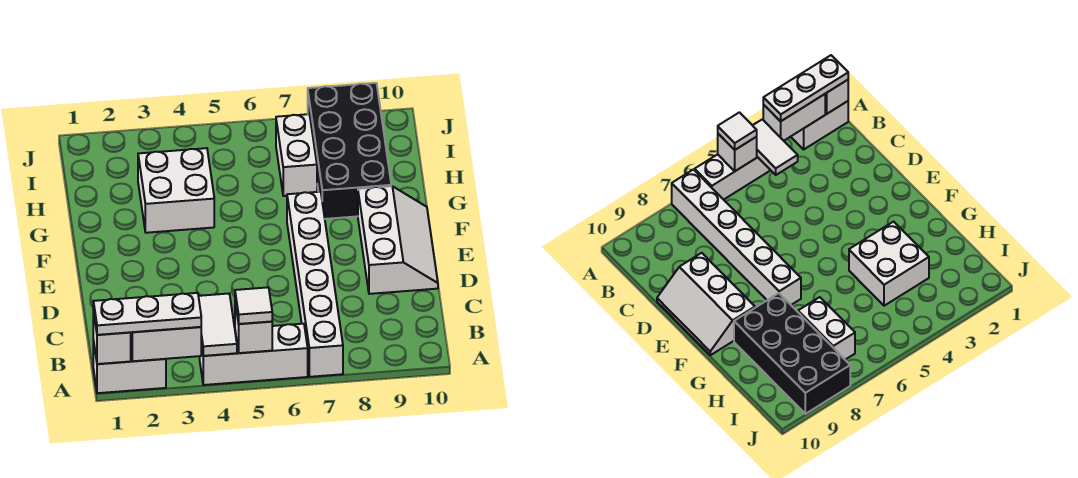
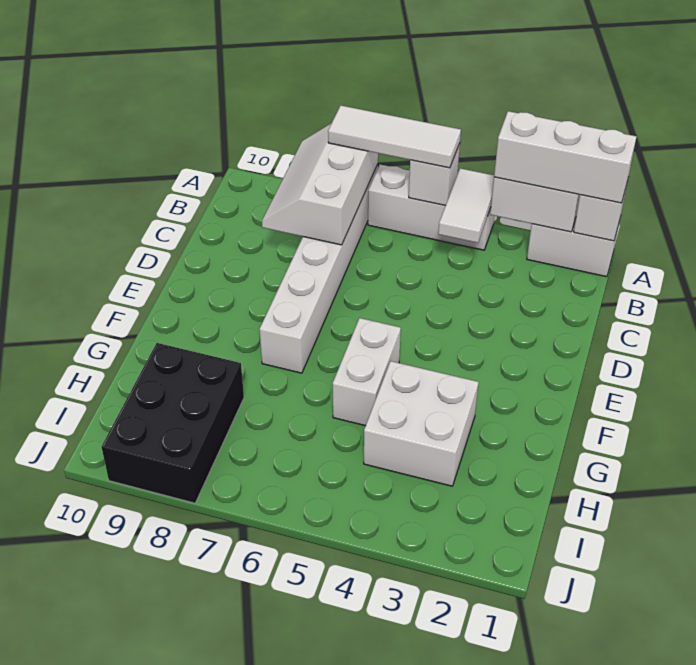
white 1x3 plate [93,293,201,335] -> white 1x3 brick [494,111,636,203]
white 1x1 tile [235,287,272,324] -> white 1x3 tile [328,105,461,168]
white 2x3 slope [358,186,438,294] -> white 2x3 slope moved to [262,123,378,245]
black 2x4 brick [308,83,391,219] -> black 2x3 brick [102,343,244,503]
white 1x2 brick [276,114,317,196] -> white 1x2 brick moved to [333,318,401,426]

